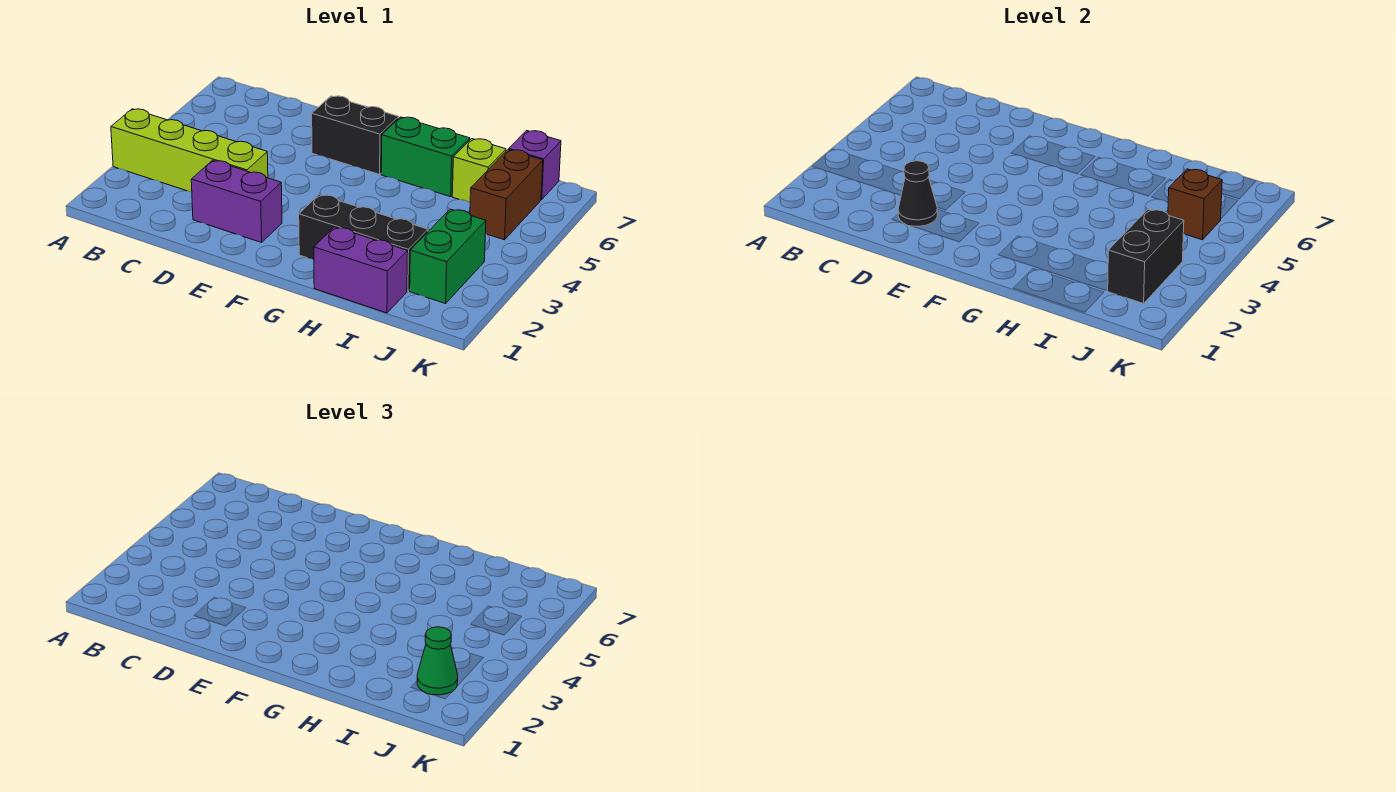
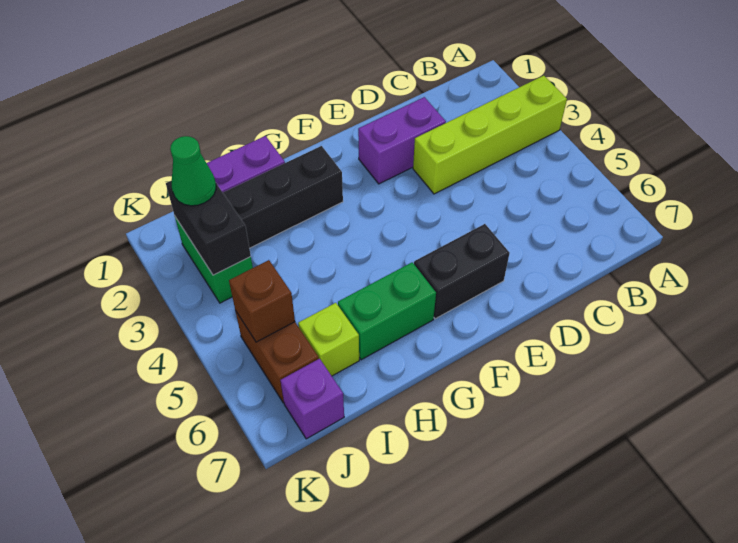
black 1x1 cone [898,161,938,226] -> none

